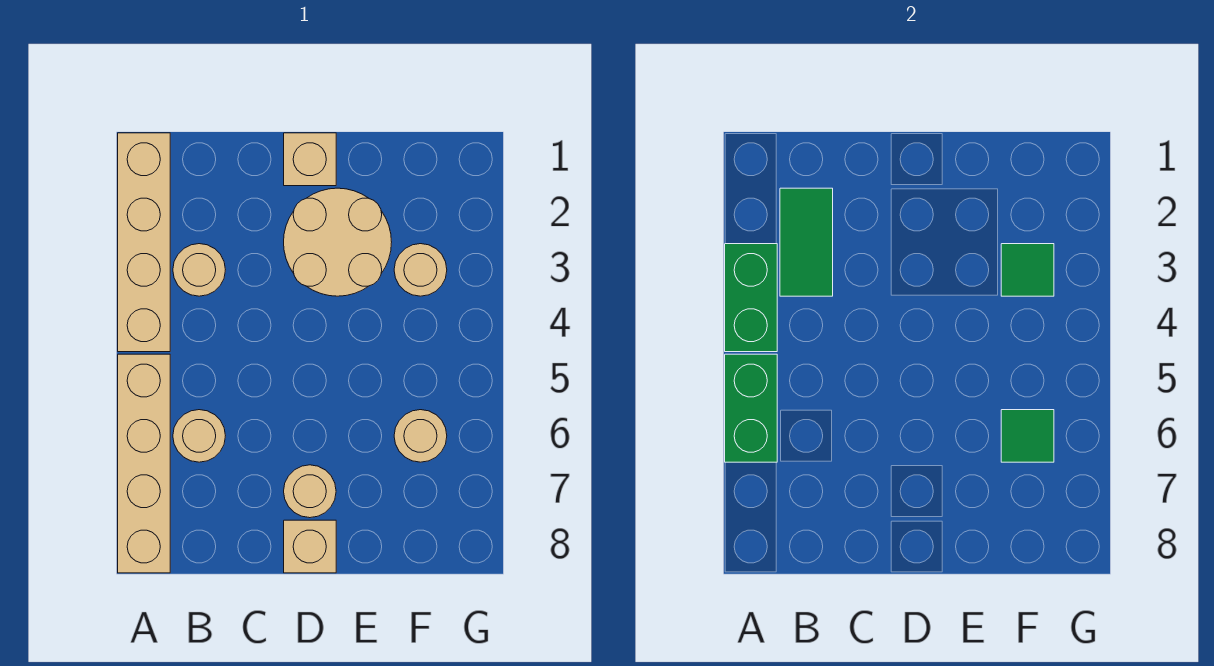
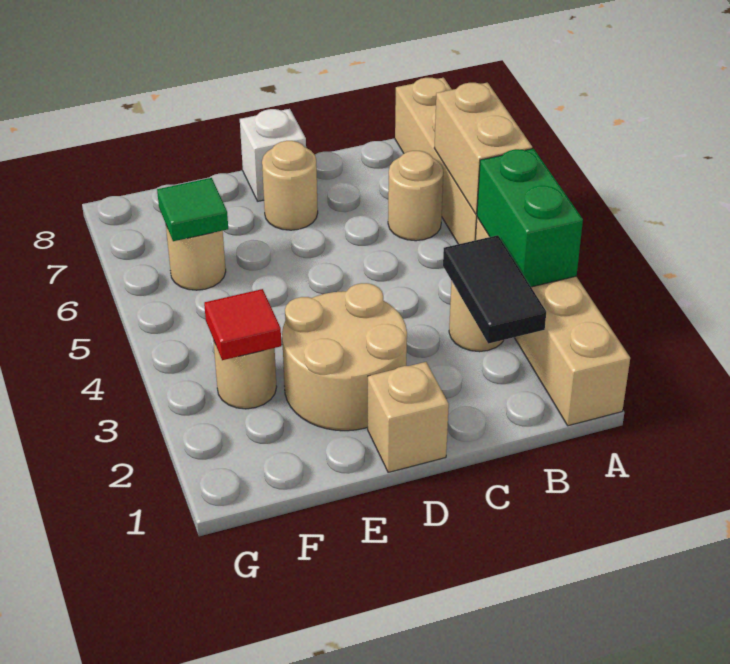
green 1x2 brick [725,354,777,462] -> tan 1x2 brick [434,83,532,214]
green 1x2 tile [780,188,833,296] -> black 1x2 tile [443,235,546,344]
tan 1x1 brick [284,520,336,573] -> white 1x1 brick [240,109,306,201]
green 1x1 tile [1001,244,1054,296] -> red 1x1 tile [204,289,281,360]

